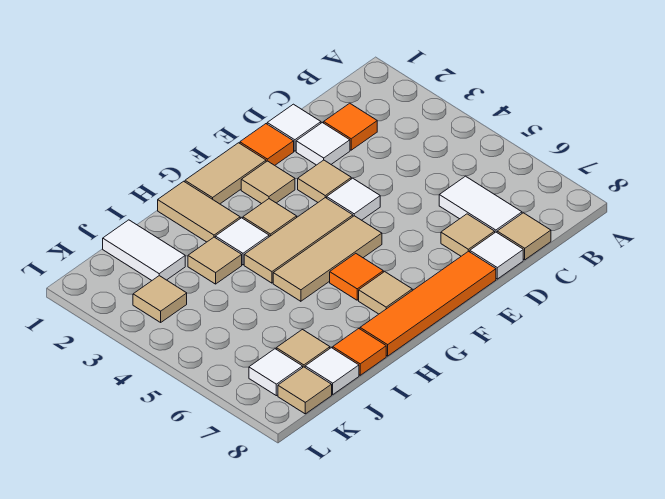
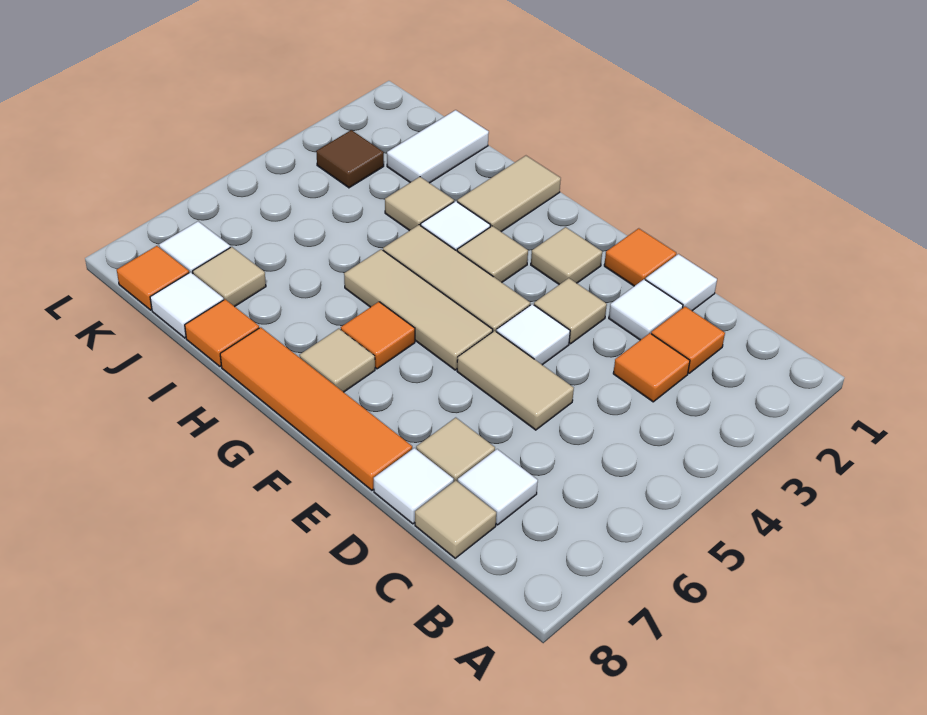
none -> orange 1x1 tile [613,333,690,402]
white 1x2 tile [439,176,522,232] -> white 1x1 tile [458,449,538,525]
tan 1x2 tile [185,143,266,204] -> tan 1x2 tile moved to [457,331,574,430]
tan 1x1 tile [133,276,187,322] -> brown 1x1 tile [316,130,384,188]
tan 1x1 tile [278,367,332,414] -> orange 1x1 tile [117,246,189,310]

